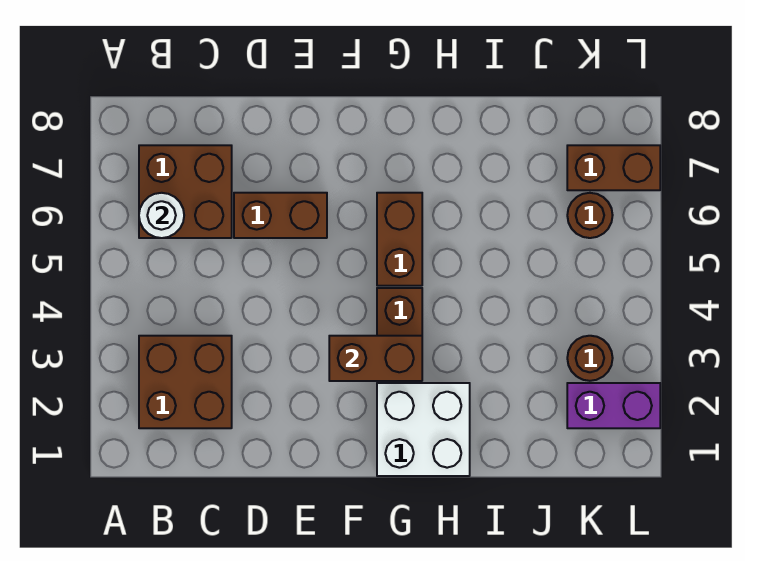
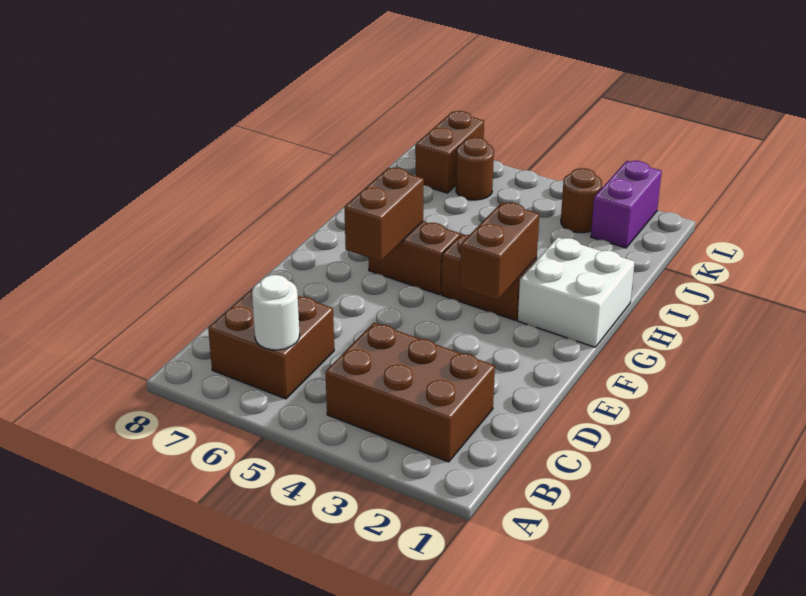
brown 2x2 brick [139,336,232,428] -> brown 2x3 brick [325,323,495,462]
brown 1x2 brick [234,193,327,238] -> brown 1x2 brick moved to [344,168,424,261]

